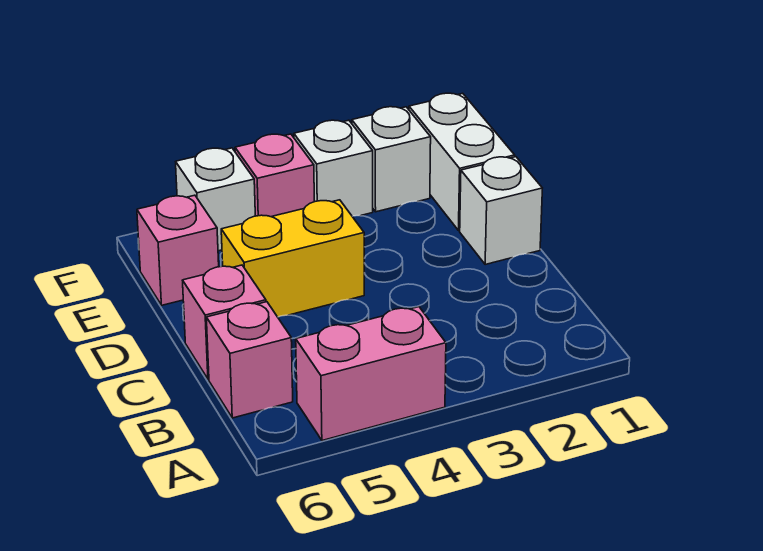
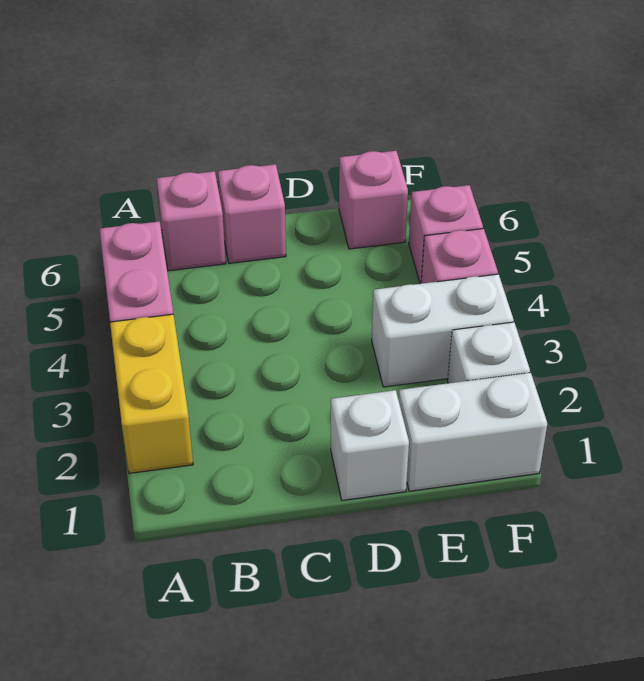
yellow 1x2 brick [221,200,364,317] -> yellow 1x2 brick moved to [110,314,193,473]
white 1x1 brick [294,120,373,216] -> white 1x2 brick [372,274,514,387]
white 1x1 brick [176,148,255,251] -> pink 1x1 brick [409,185,483,284]

